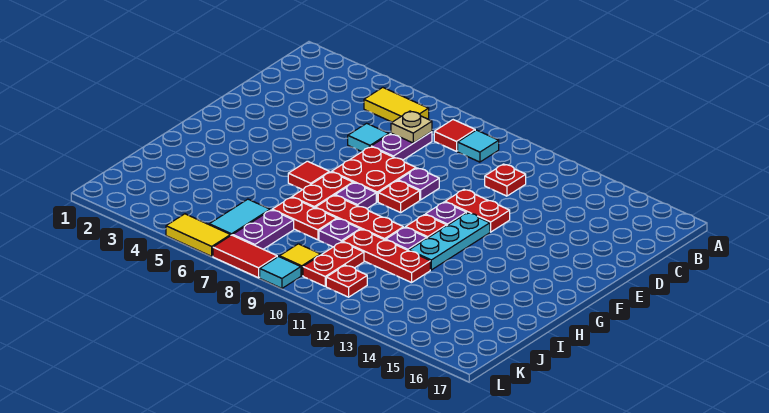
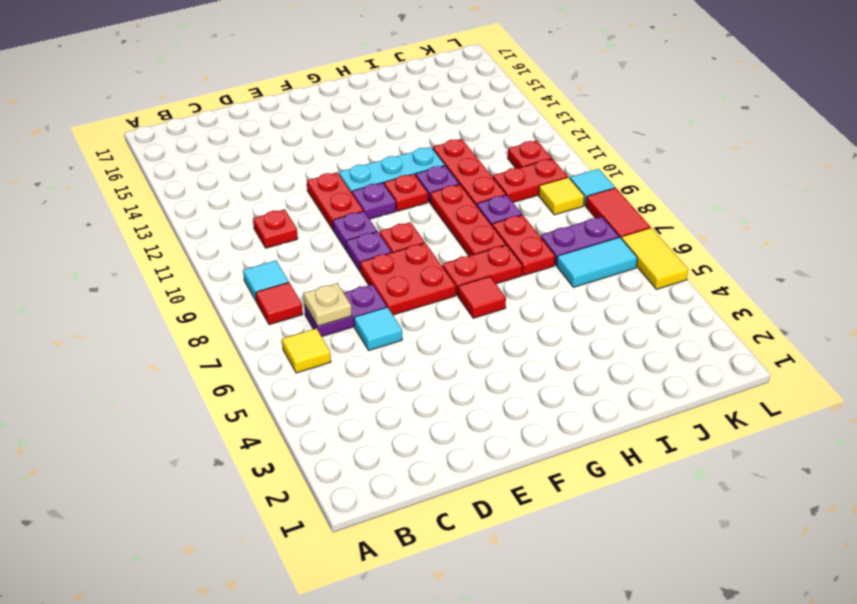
yellow 1x2 tile [364,88,429,122] -> yellow 1x1 tile [282,328,331,373]
purple 1x1 plate [335,183,376,209] -> purple 1x1 plate moved to [333,211,377,250]

